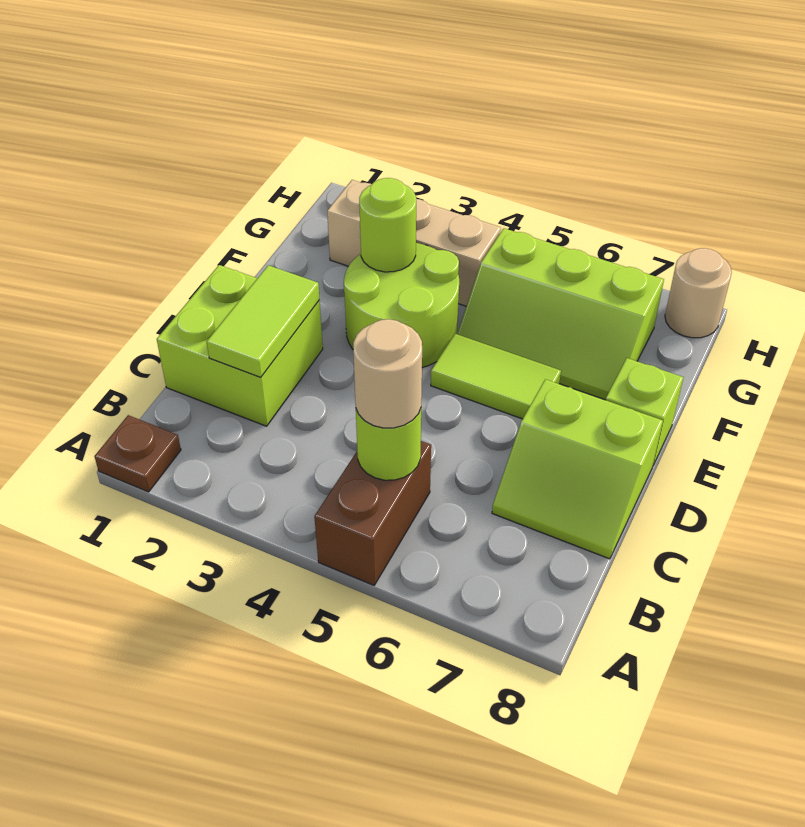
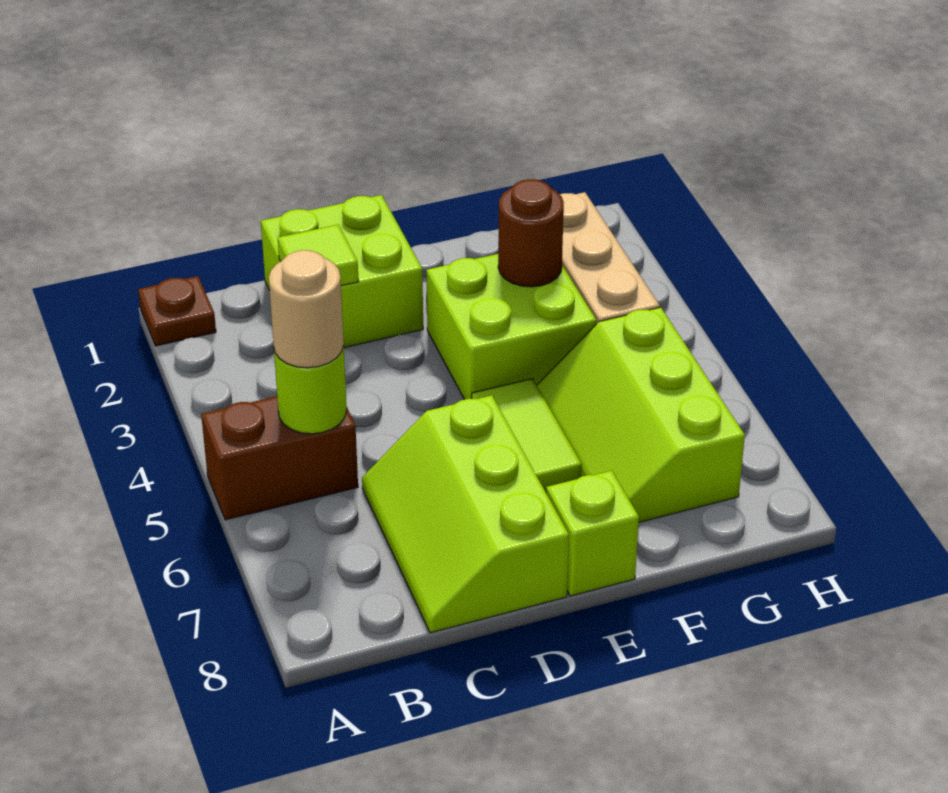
lime 1x2 tile [207,265,320,377] -> lime 1x1 tile [278,225,359,286]
lime 2x2 slope [492,379,663,559] -> lime 2x3 slope [362,395,569,633]
lime 2x2 round brick [344,243,459,368] -> lime 2x2 brick [426,254,596,399]
lime 1x1 round brick [359,178,416,272] -> brown 1x1 round brick [498,179,564,287]
tan 1x1 round brick [665,248,732,338] -> none

